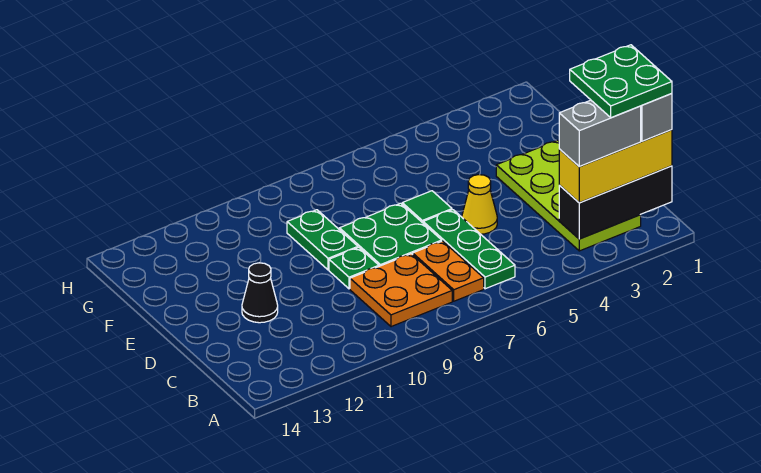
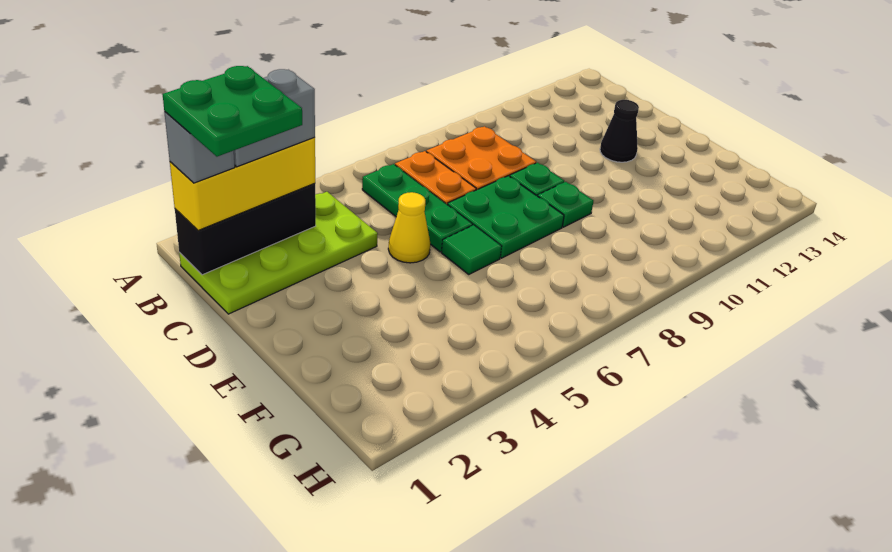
lime 2x4 plate [496,140,641,251] -> lime 2x4 plate turned to [179,192,378,314]
green 1x2 plate [287,210,358,270] -> green 1x1 plate [538,182,593,227]

